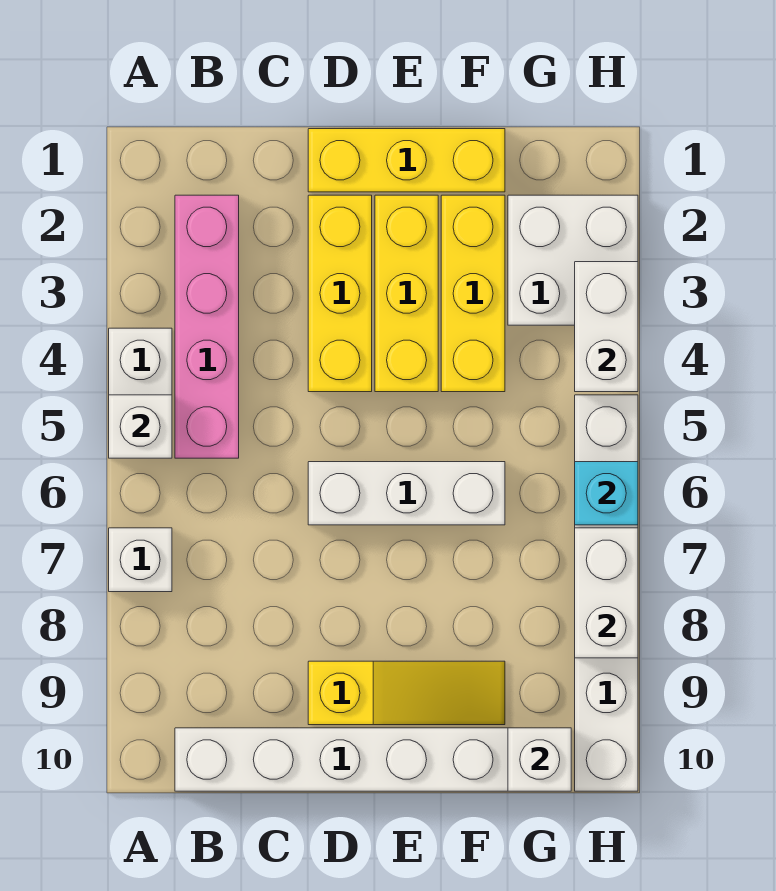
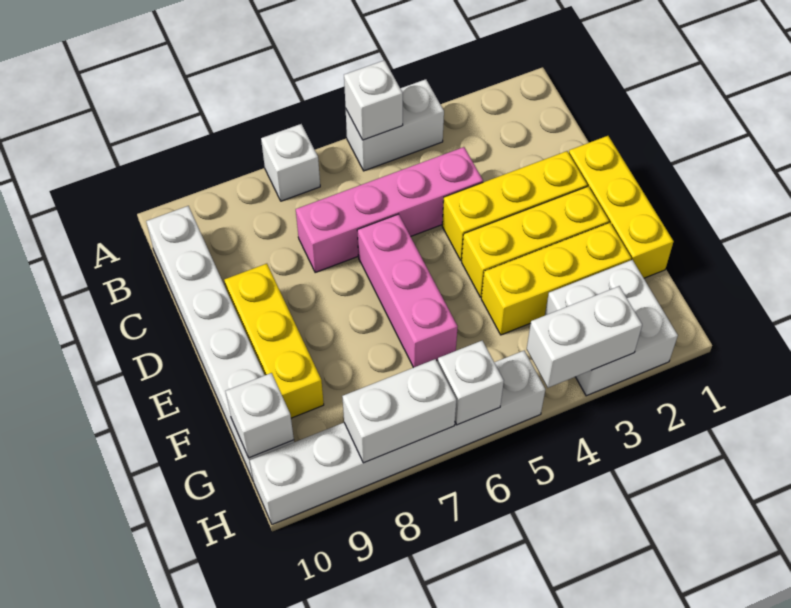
pink 1x4 brick [175,195,239,458] -> pink 1x4 brick moved to [296,147,483,273]
white 1x3 brick [308,462,505,525] -> pink 1x3 brick [357,214,458,368]
yellow 1x3 slope [308,661,505,725] -> yellow 1x3 brick [224,264,324,418]
cyan 1x1 brick [575,462,638,525] -> white 1x1 brick [438,341,504,425]

